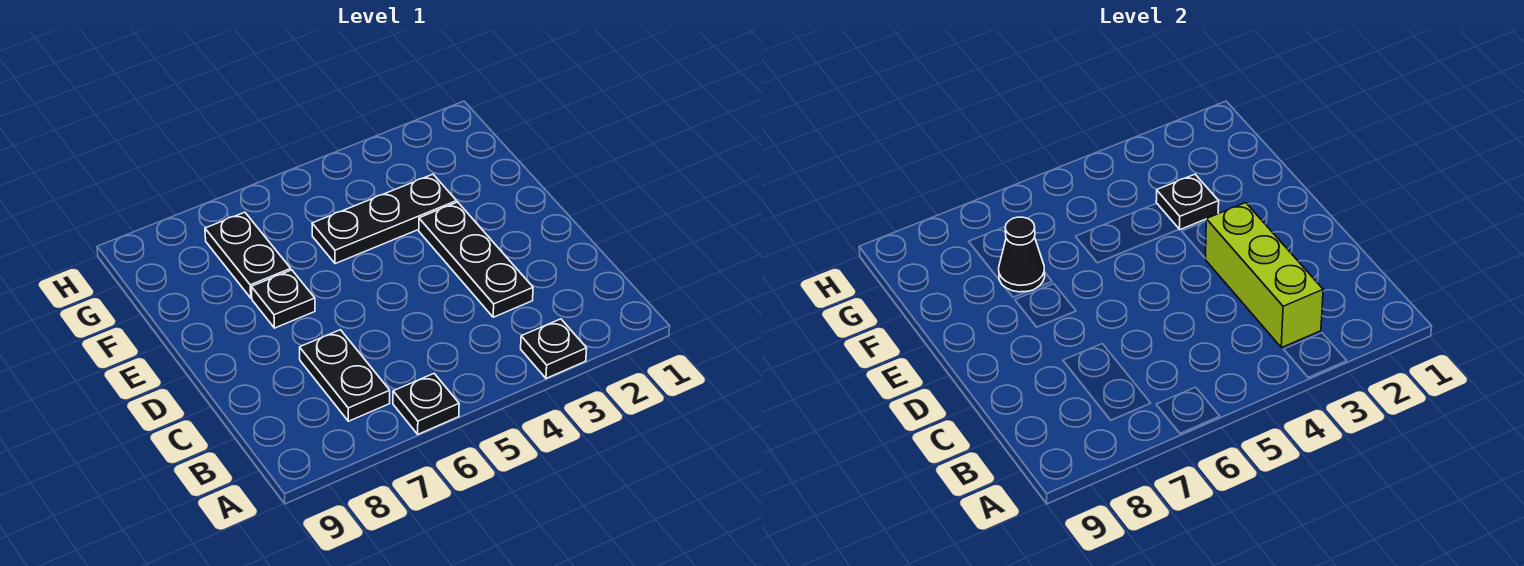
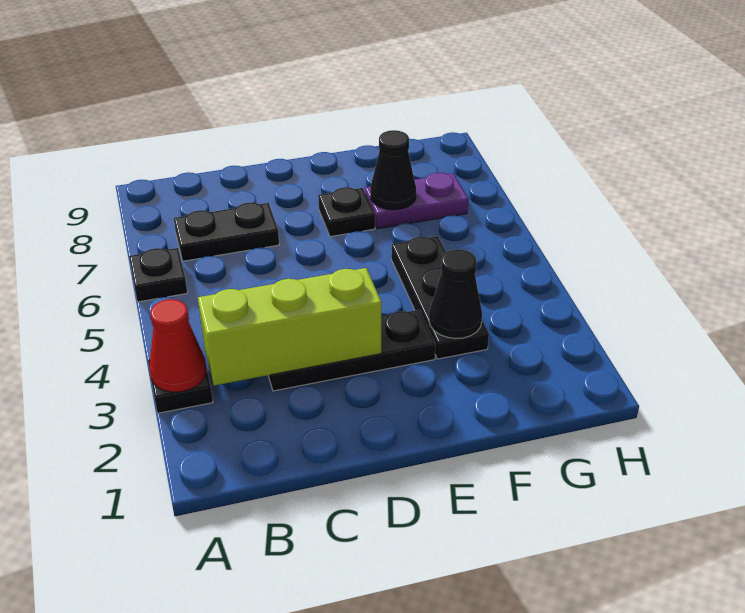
none -> red 1x1 cone [149,299,206,392]
black 1x1 plate [1156,174,1219,230] -> black 1x1 cone [429,249,482,339]
black 1x2 plate [205,212,291,298] -> purple 1x2 plate [365,173,468,229]

